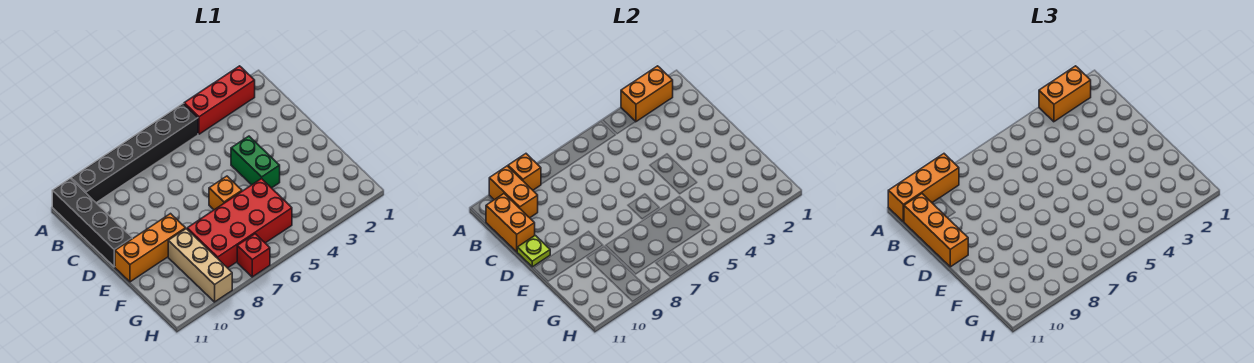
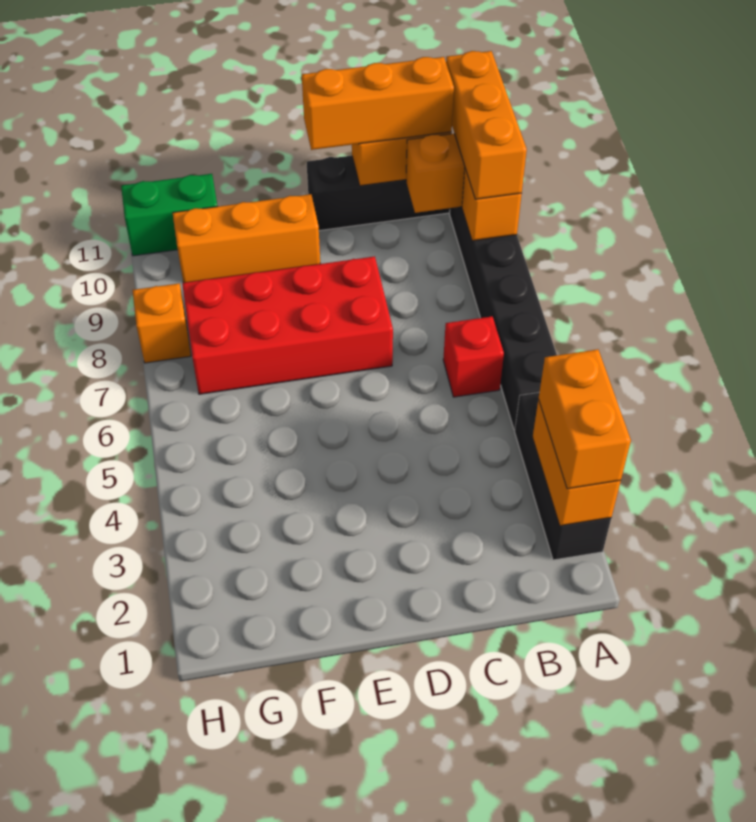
red 1x3 brick [184,66,255,134] -> black 1x3 brick [515,393,611,560]
green 1x2 brick [231,136,280,188] -> green 1x2 brick moved to [121,174,218,256]
lime 1x1 plate [517,235,550,267] -> none
orange 1x1 brick [209,176,242,210] -> orange 1x1 brick moved to [133,283,191,363]
orange 1x3 brick [115,214,185,282] -> orange 1x3 brick turned to [173,194,320,283]
red 2x4 brick [187,178,292,268] -> red 2x4 brick turned to [182,256,393,394]
tan 1x3 brick [168,229,232,302] -> none
red 1x1 brick [237,234,270,277] -> red 1x1 brick moved to [443,316,504,397]

